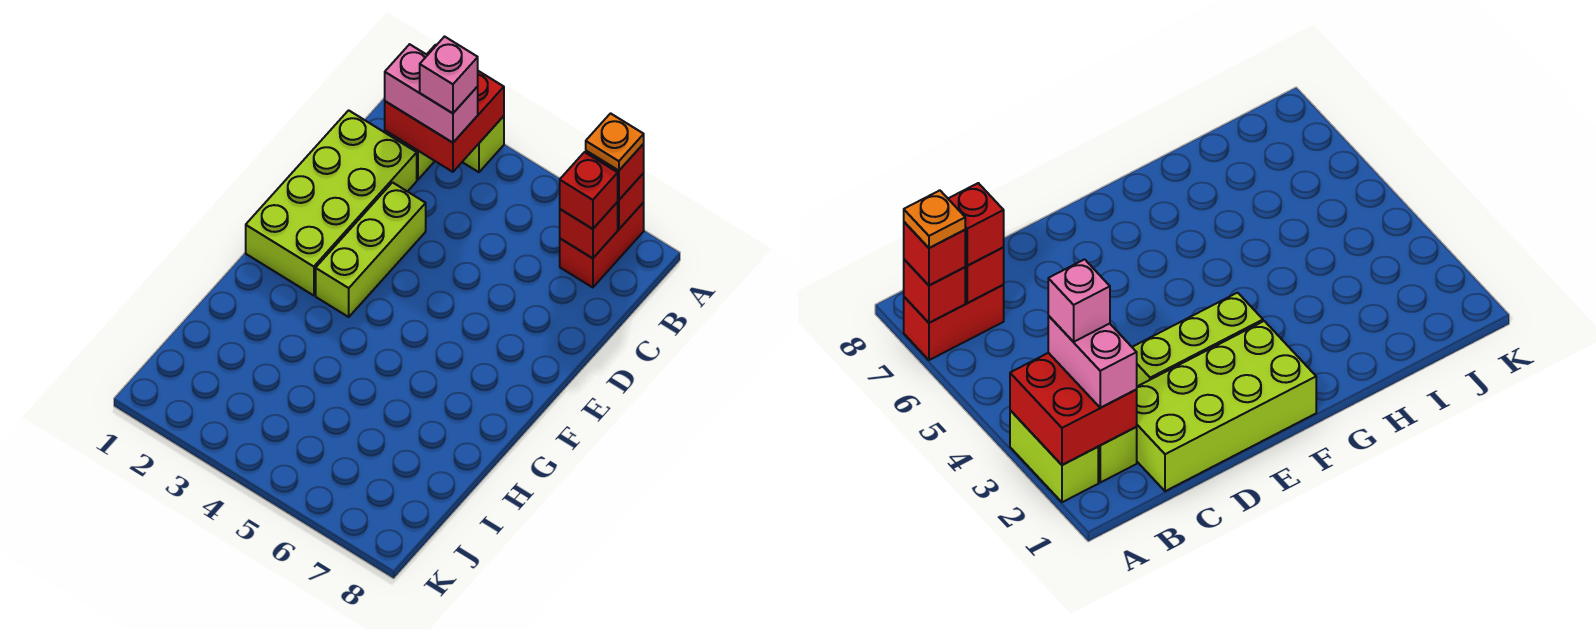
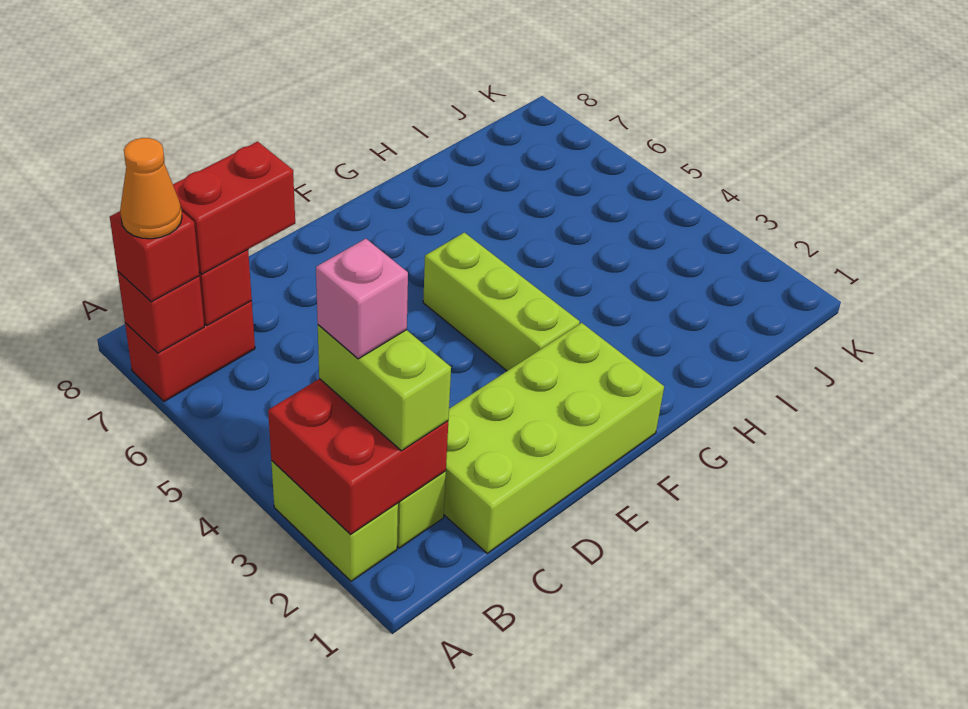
orange 1x1 plate [586,113,644,171] -> orange 1x1 cone [120,138,182,239]
pink 1x2 brick [385,44,478,143] -> lime 1x2 brick [318,325,451,451]
red 1x1 brick [560,152,618,229] -> red 1x2 brick [173,142,295,274]
lime 1x3 brick [316,183,426,317] -> lime 1x3 brick turned to [423,233,580,371]

